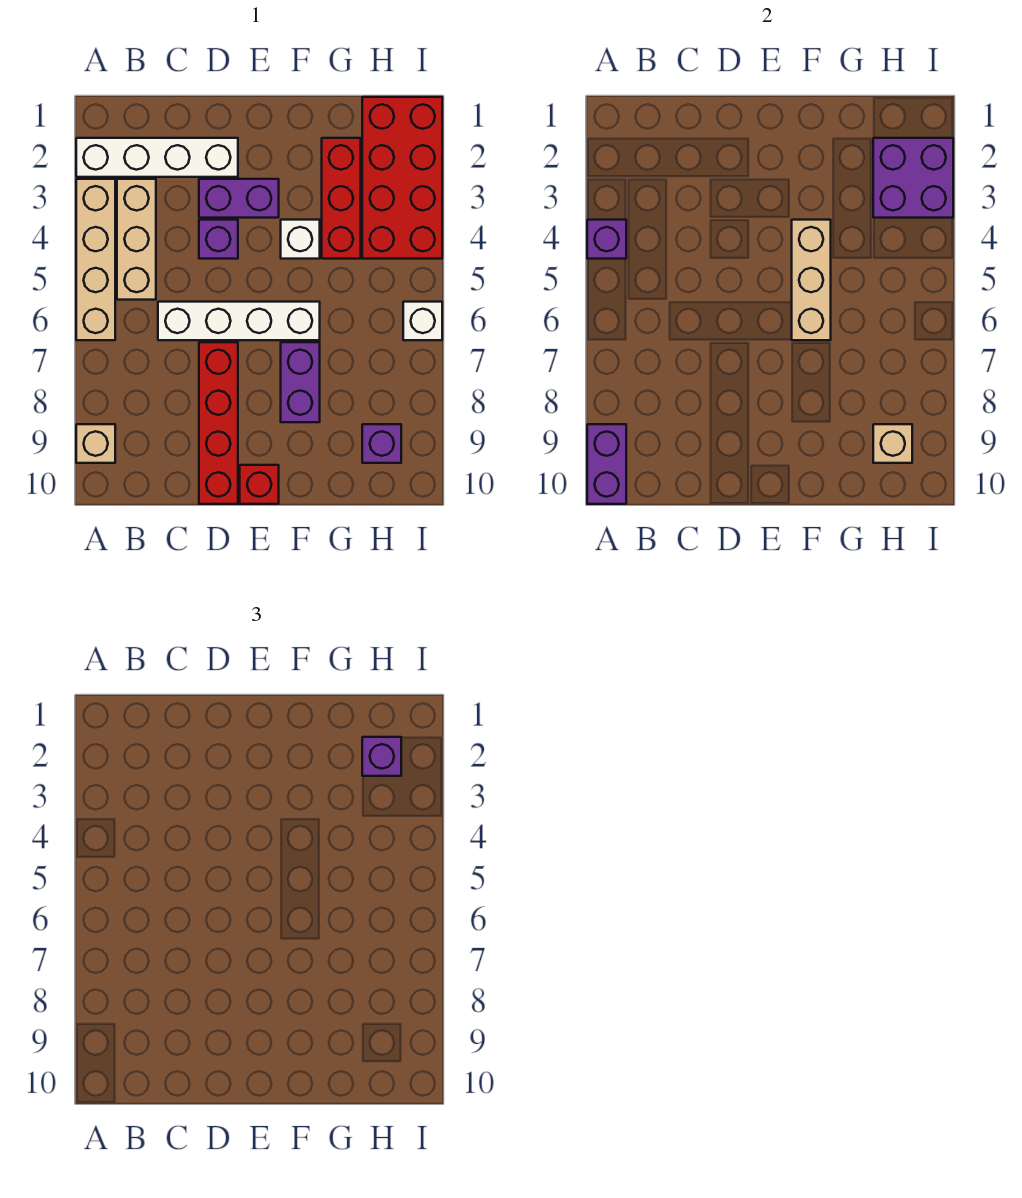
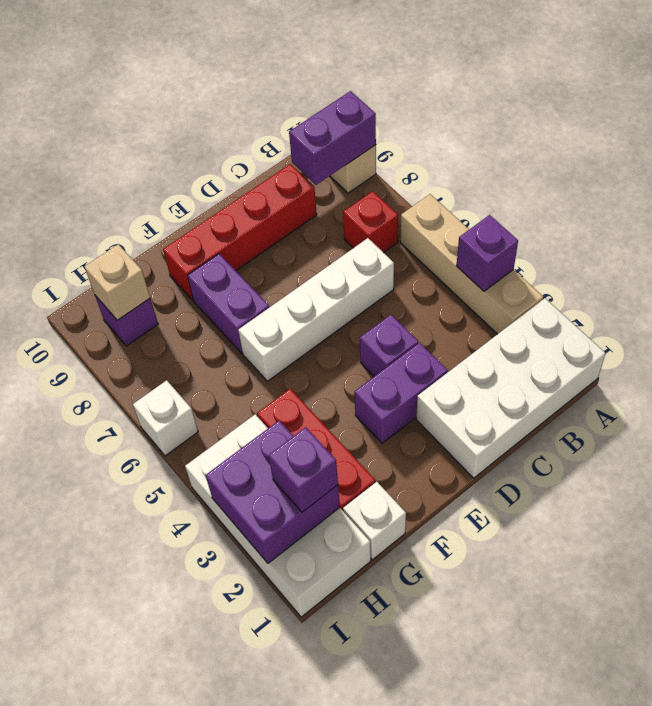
white 1x4 brick [76,138,238,177] -> white 2x4 brick [416,298,605,478]
purple 1x2 brick [587,424,626,504] -> purple 1x2 brick turned to [289,91,376,185]
tan 1x3 brick [117,179,156,300] -> none
red 1x4 brick [199,342,238,504] -> red 1x4 brick turned to [163,164,317,300]
red 1x1 brick [240,465,279,504] -> red 1x1 brick moved to [343,191,398,253]
white 1x1 brick [281,220,320,259] -> white 1x1 brick moved to [343,482,406,560]
tan 1x3 brick [792,220,831,340] -> none
red 2x4 brick [362,97,442,259] -> white 2x4 brick [185,414,371,617]

